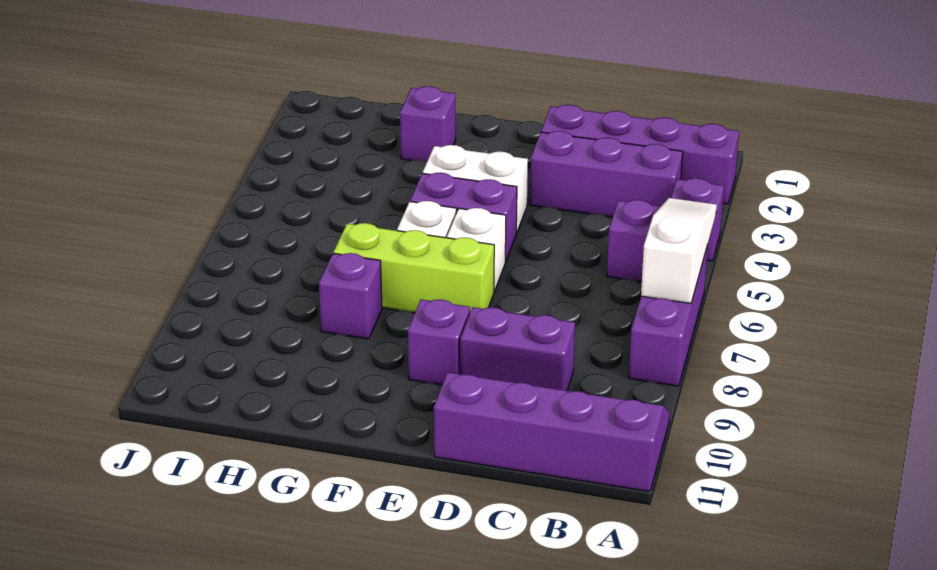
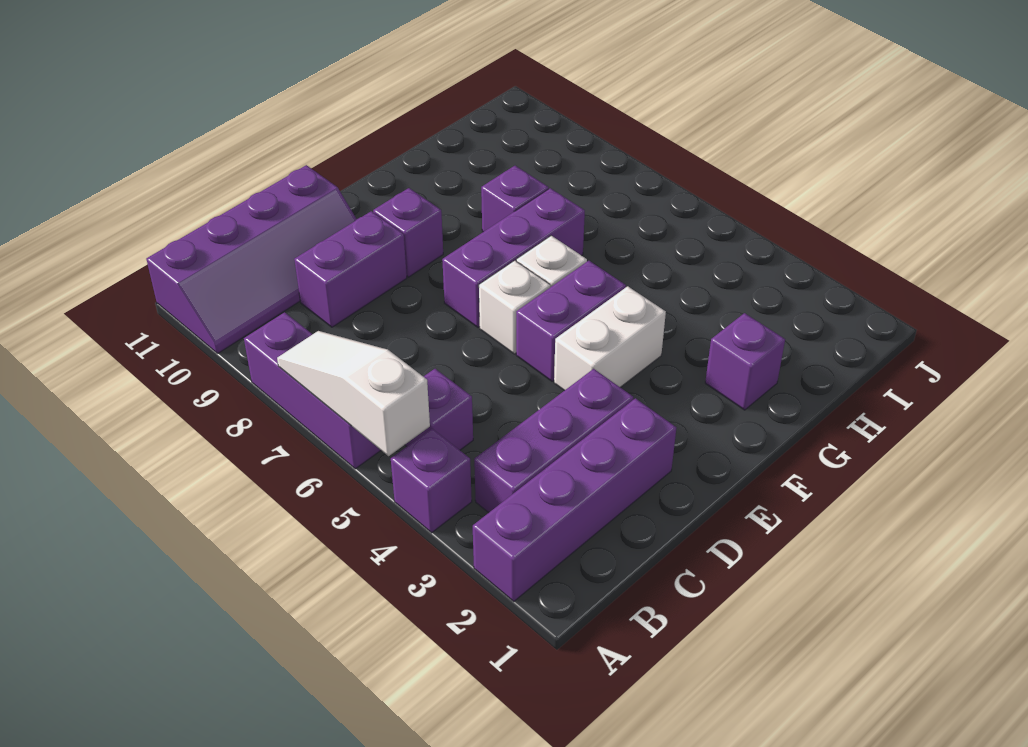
white 1x3 slope [641,198,717,303] -> white 1x3 slope turned to [277,331,430,456]
lime 1x3 brick [333,223,494,313] -> purple 1x3 brick [442,188,585,328]

